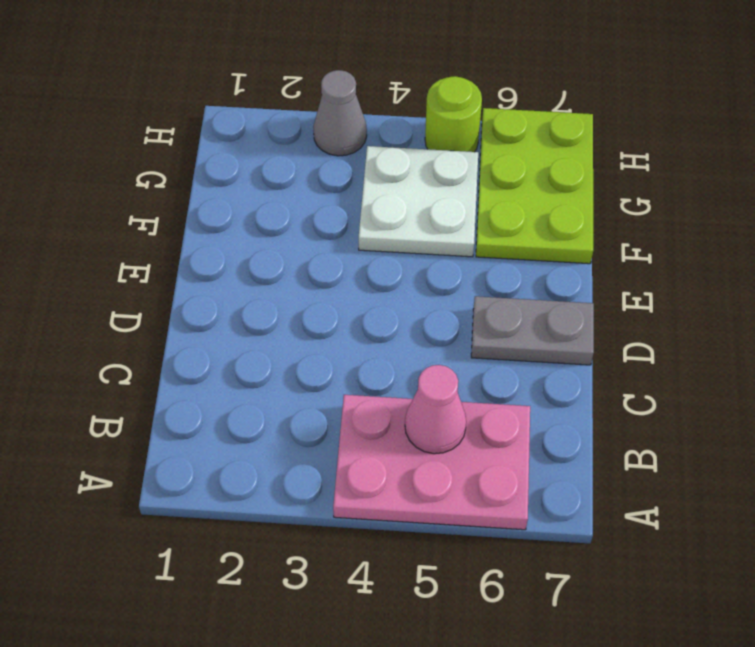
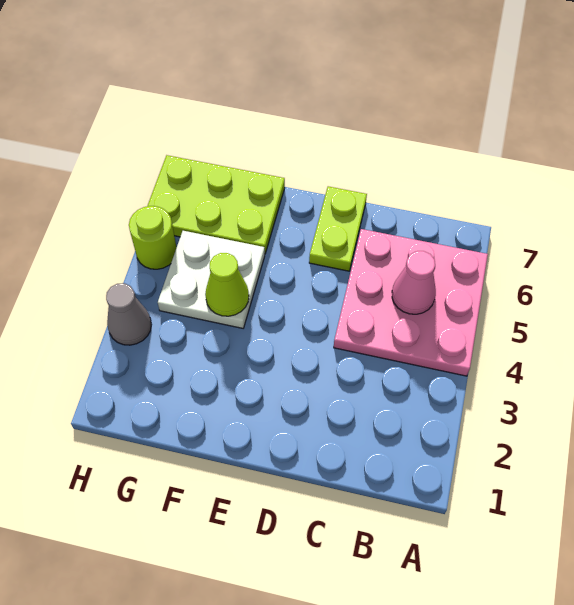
pink 2x3 plate [333,395,530,530] -> pink 3x3 plate [334,229,488,376]
grey 1x2 plate [471,296,594,365] -> lime 1x2 plate [309,186,367,271]
none -> lime 1x1 cone [205,253,249,316]

